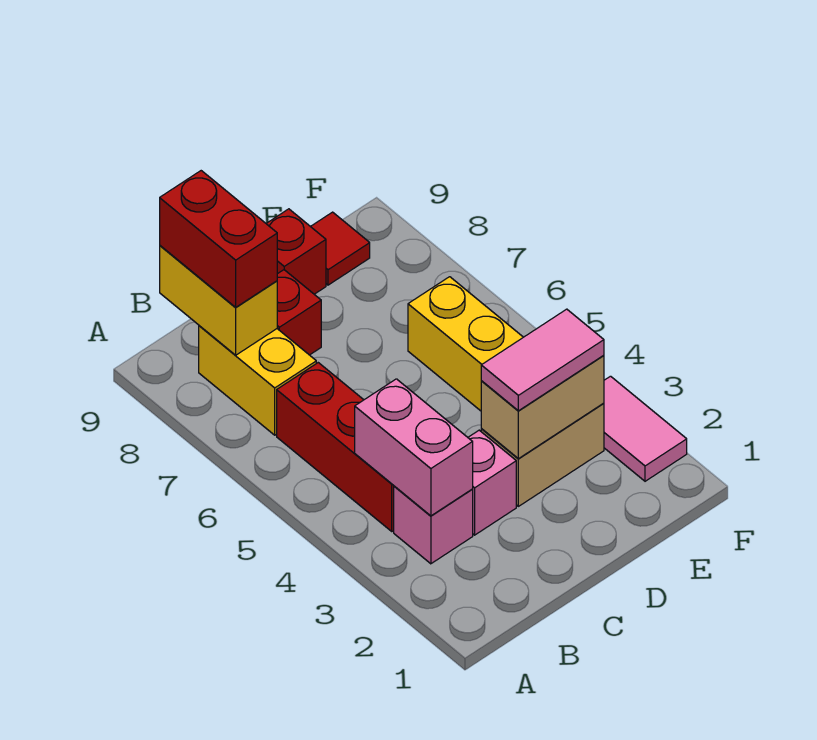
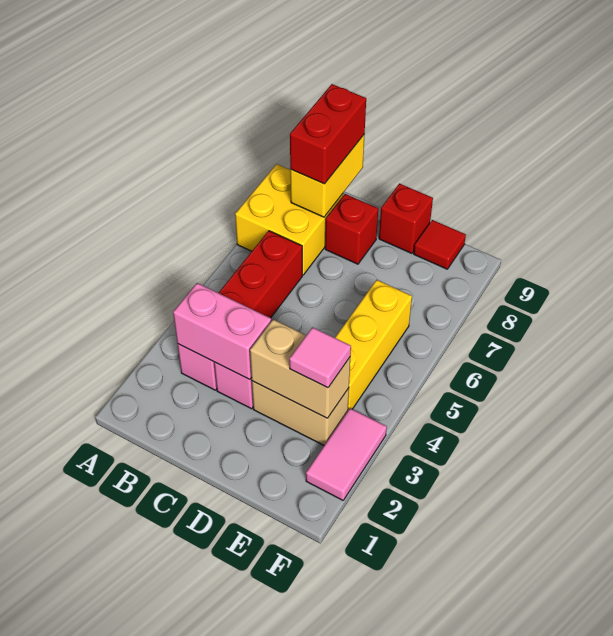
pink 1x2 brick [355,379,473,516] -> pink 1x2 brick turned to [173,283,271,380]
yellow 1x2 brick [199,326,316,435] -> yellow 2x2 brick [235,164,343,275]
pink 1x2 tile [481,309,604,411] -> pink 1x1 tile [289,327,351,388]

